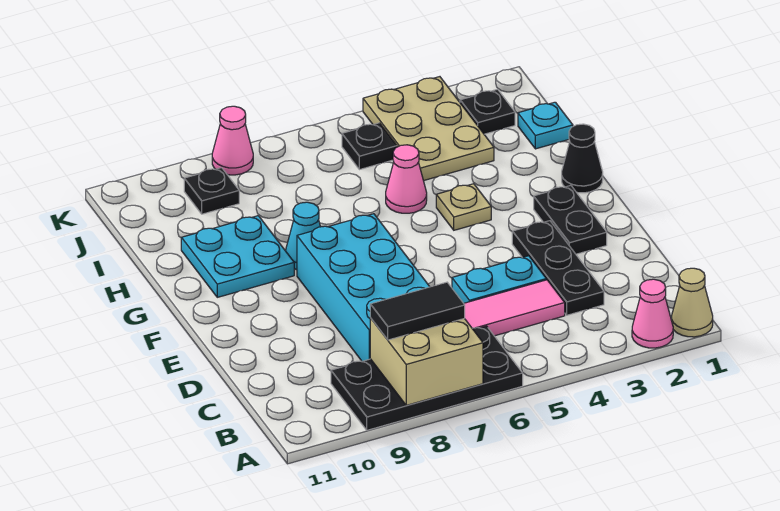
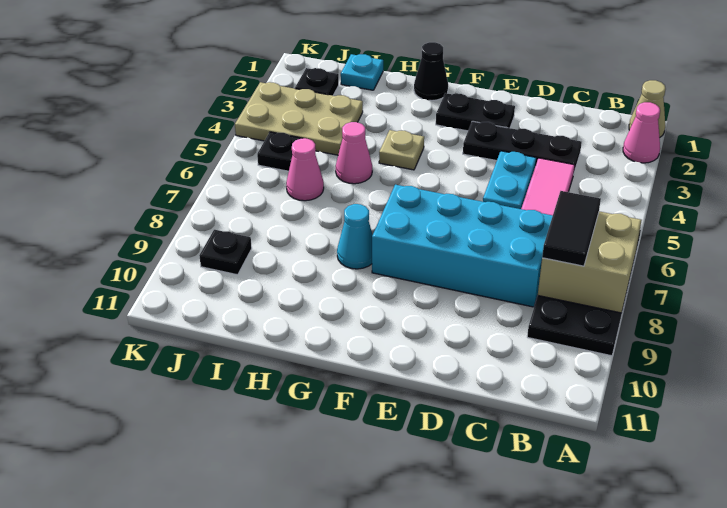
cyan 2x2 plate [181,216,294,297] -> none
pink 1x1 cone [212,106,253,175] -> pink 1x1 cone moved to [286,138,324,201]

